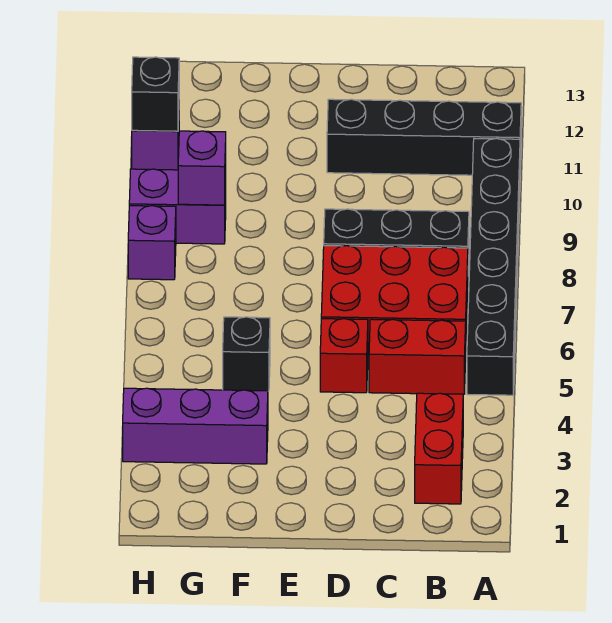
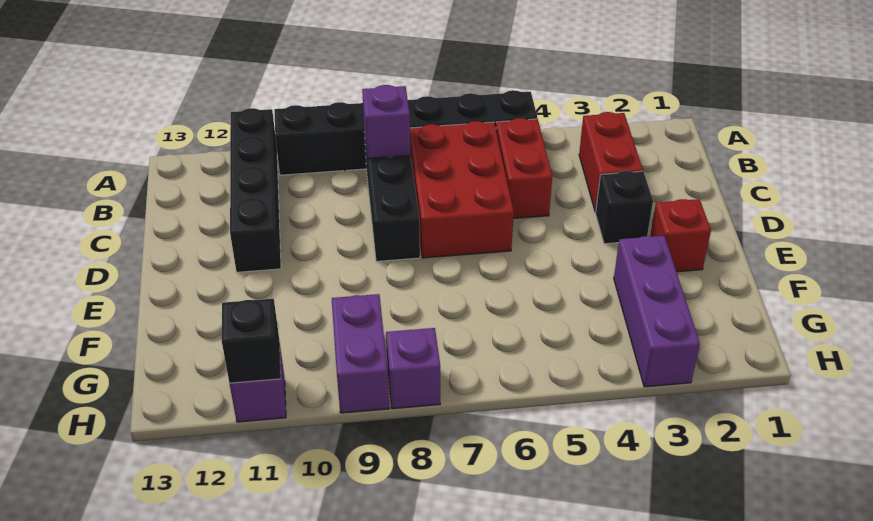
red 1x2 brick [415,393,463,504] -> red 1x2 brick turned to [579,112,643,212]
red 1x1 brick [320,319,368,393] -> red 1x1 brick moved to [650,199,711,272]
black 1x1 brick [223,317,270,391] -> black 1x1 brick moved to [596,171,653,244]
purple 1x1 brick [178,131,226,205] -> purple 1x1 brick moved to [362,85,410,159]

